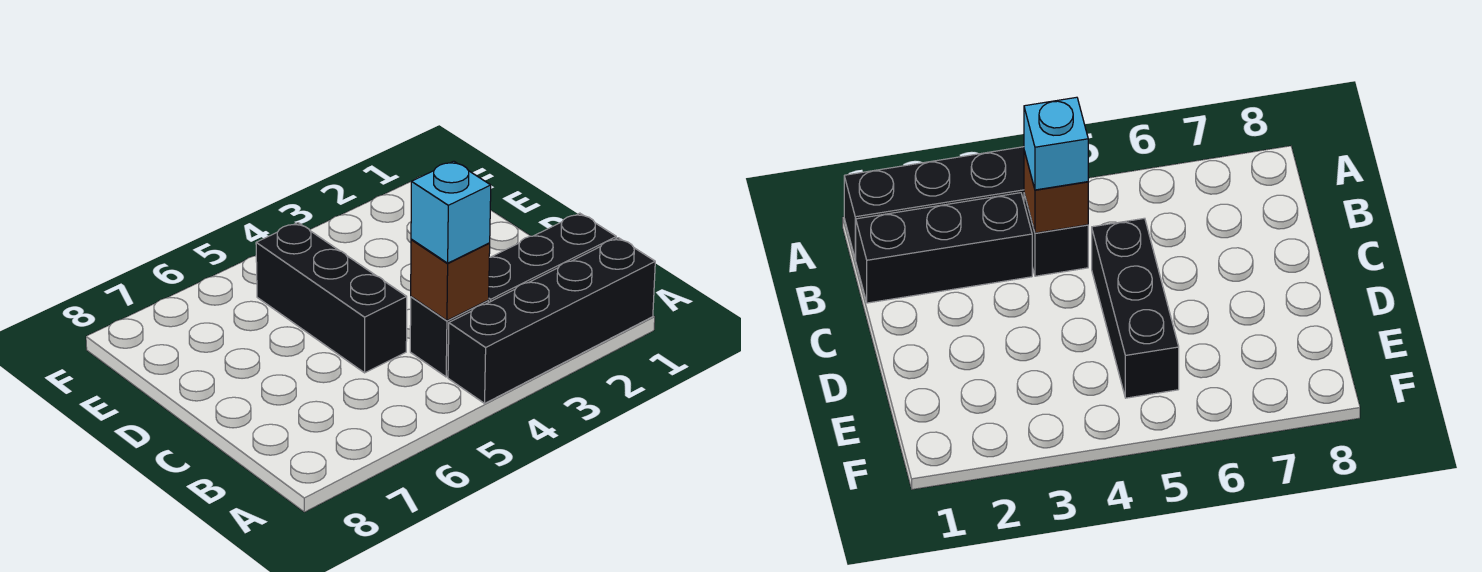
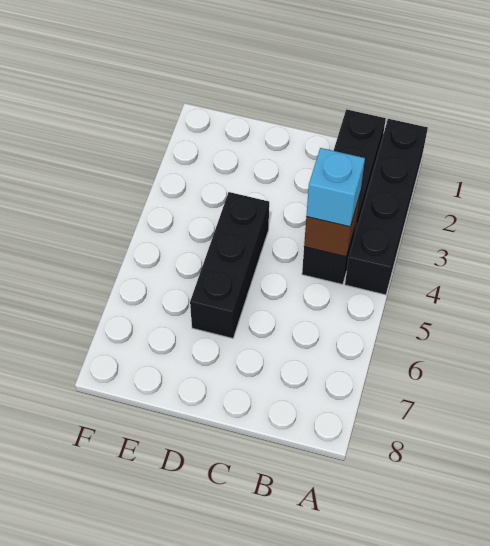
black 1x3 brick [256,223,407,373] -> black 1x3 brick turned to [190,192,269,338]

